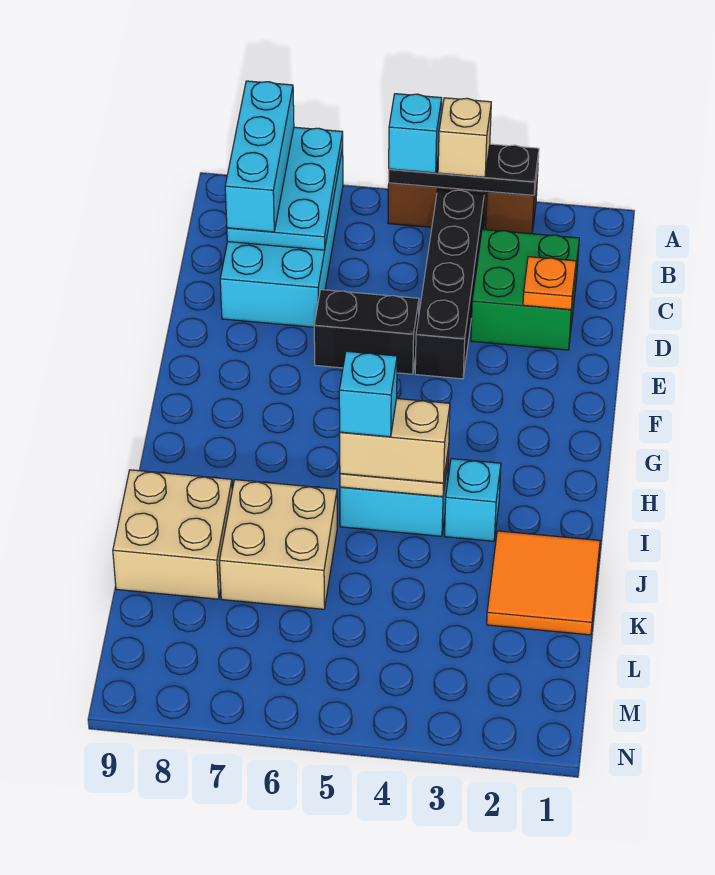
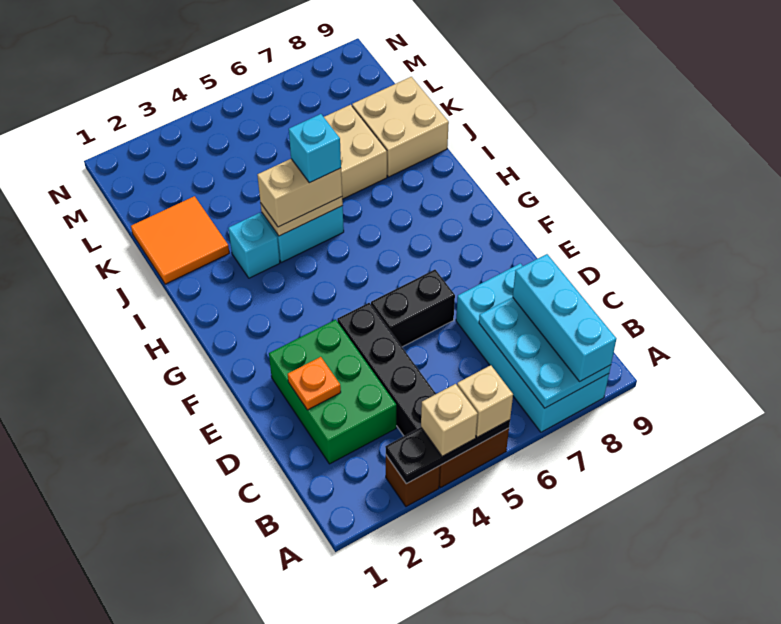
cyan 1x1 brick [389,94,442,173] -> tan 1x1 brick [457,365,513,437]
green 2x2 brick [471,229,579,350] -> green 2x3 brick [269,319,396,464]

